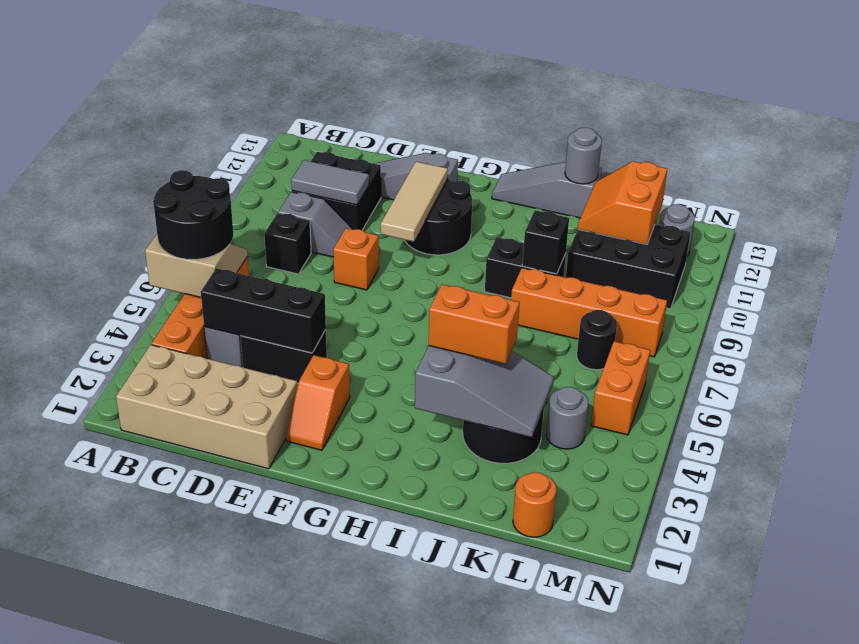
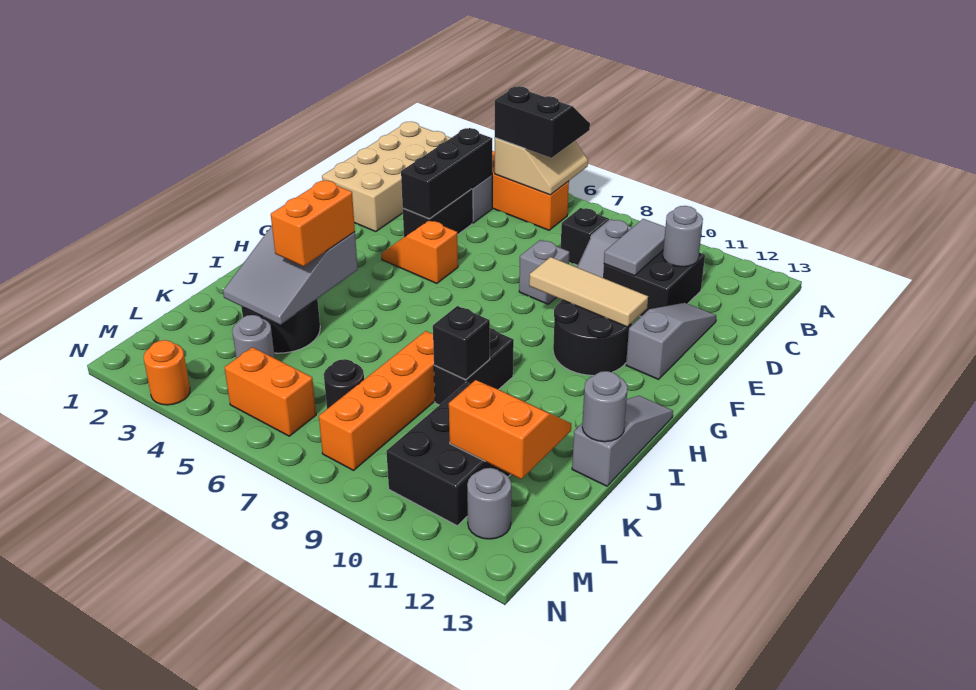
black 2x2 round brick [153,170,233,260] -> black 2x2 slope [495,86,590,158]
none -> grey 1x1 round brick [663,206,703,267]
orange 1x1 brick [333,228,379,290] -> grey 1x1 brick [519,240,569,304]
orange 1x2 slope [286,355,350,450] -> orange 1x2 slope moved to [381,220,458,284]
orange 1x1 round brick [513,472,556,537] -> orange 1x1 round brick moved to [144,340,190,405]

